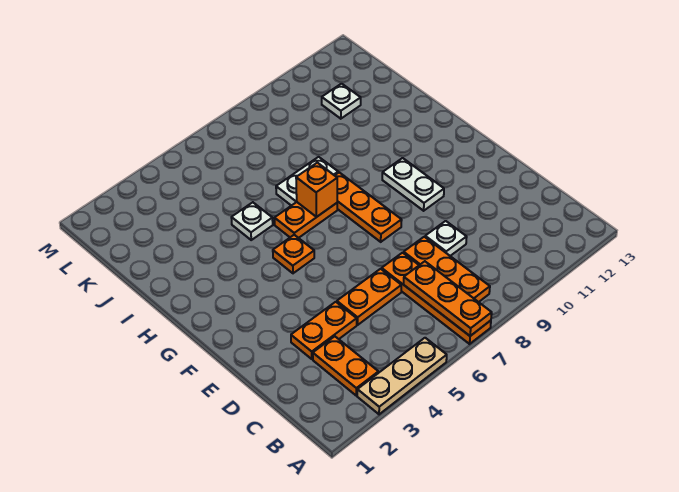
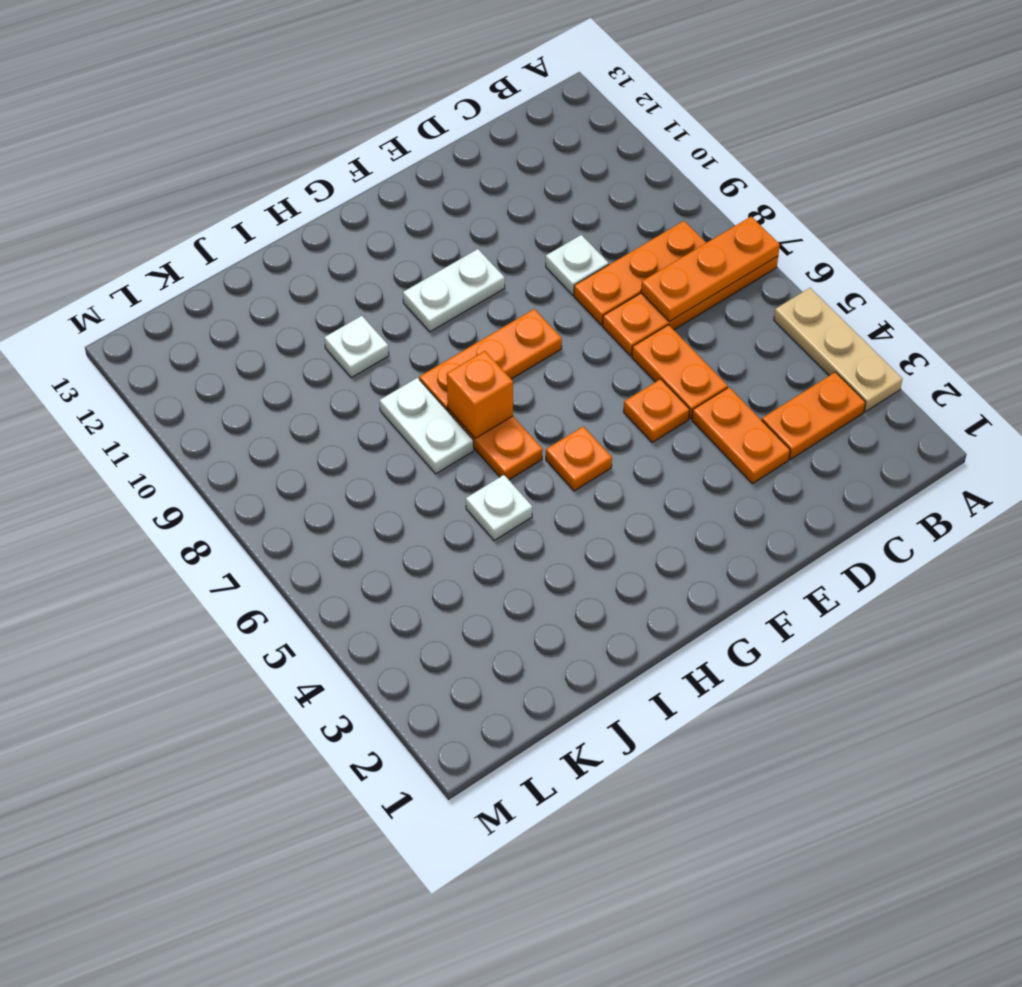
none -> orange 1x1 plate [624,379,690,443]
white 1x1 plate [322,84,361,119] -> white 1x1 plate moved to [324,316,389,378]

